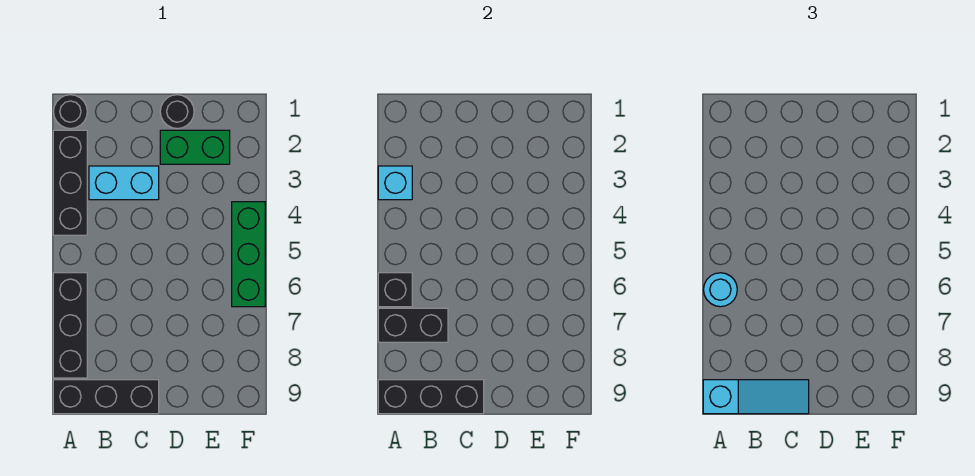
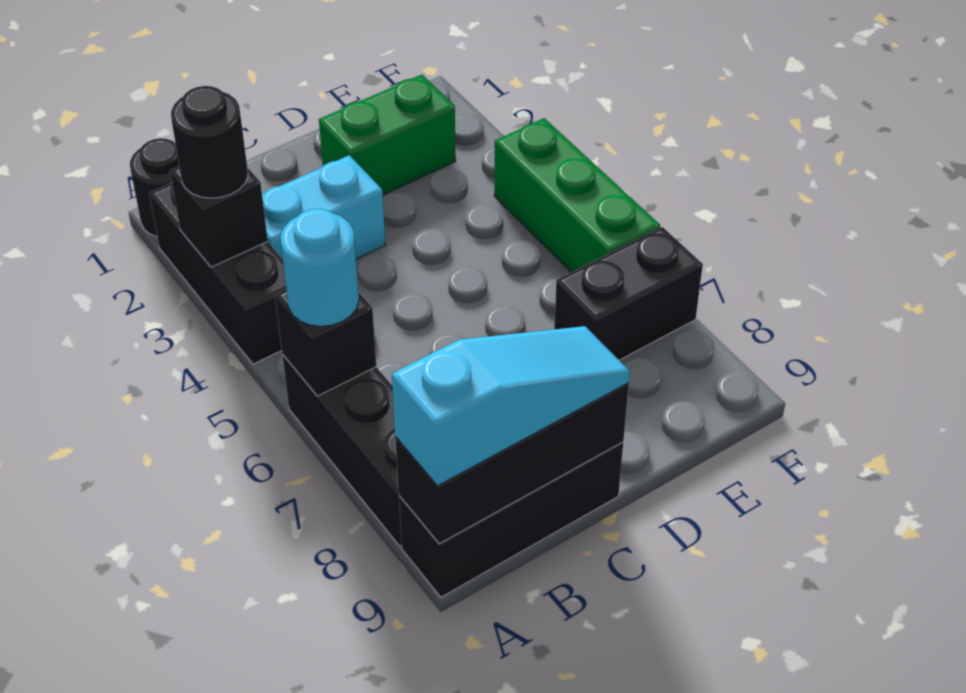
cyan 1x1 brick [378,166,412,200] -> black 1x1 brick [170,167,268,267]
black 1x2 brick [378,308,448,342] -> black 1x2 brick moved to [554,227,703,360]
black 1x1 round brick [160,95,194,129] -> black 1x1 round brick moved to [171,86,248,198]

